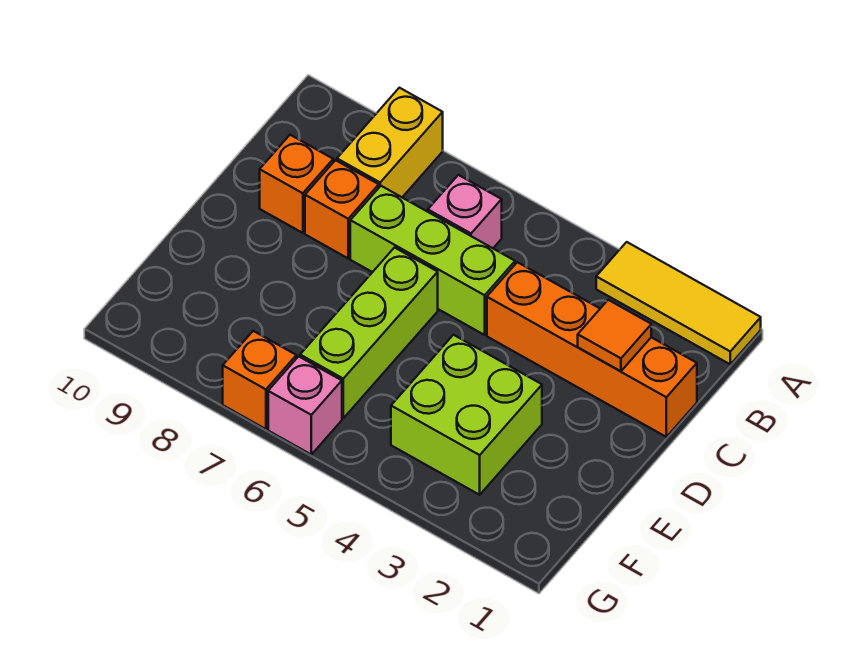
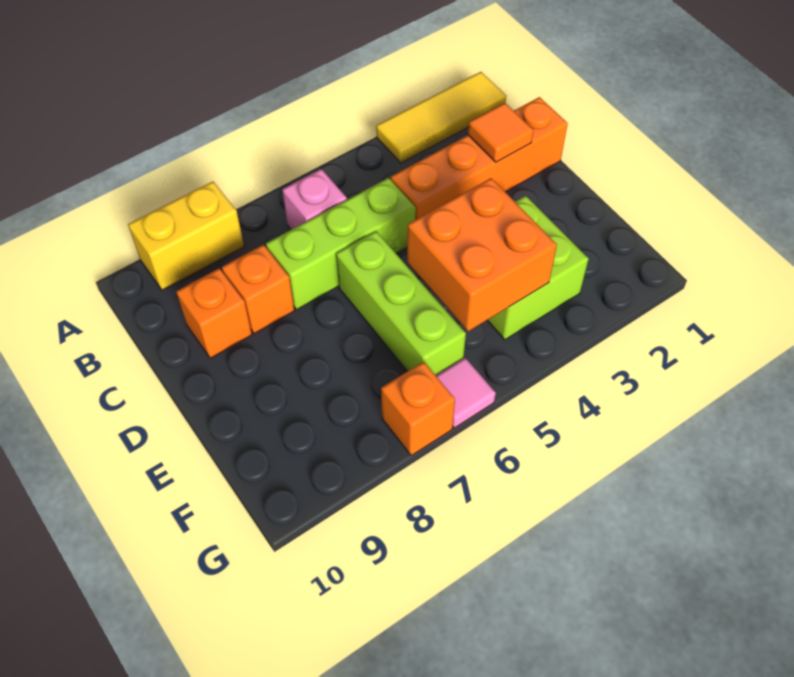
yellow 1x2 brick [337,88,443,197] -> yellow 1x2 brick turned to [128,182,244,290]
none -> orange 2x2 brick [407,178,557,331]
pink 1x1 brick [268,356,342,454] -> pink 1x1 tile [436,358,496,428]

